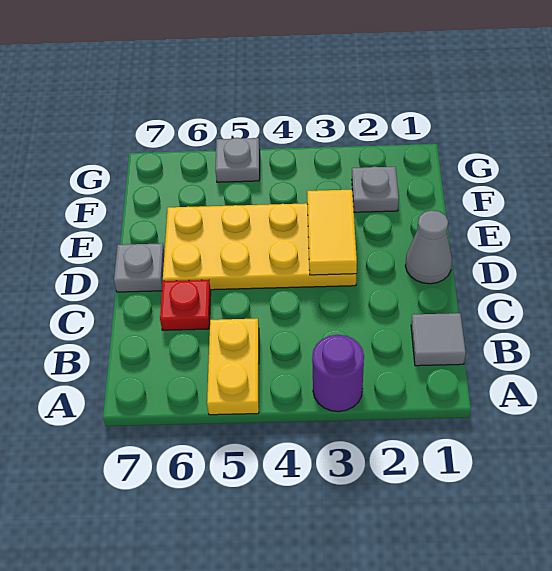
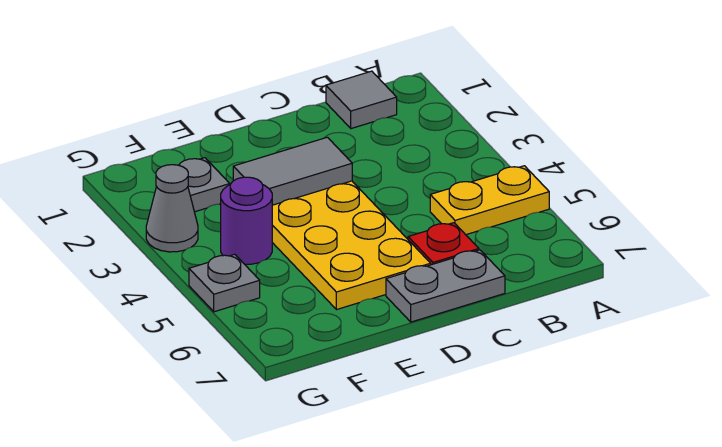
purple 1x1 round brick [312,335,364,412] -> purple 1x1 round brick moved to [221,177,272,264]
grey 1x1 cone [405,210,452,284] -> grey 1x1 cone moved to [146,165,198,252]
yellow 1x2 tile [307,190,357,275] -> grey 1x2 tile [233,137,352,205]
grey 1x1 plate [114,243,164,292] -> grey 1x2 plate [386,250,505,322]

